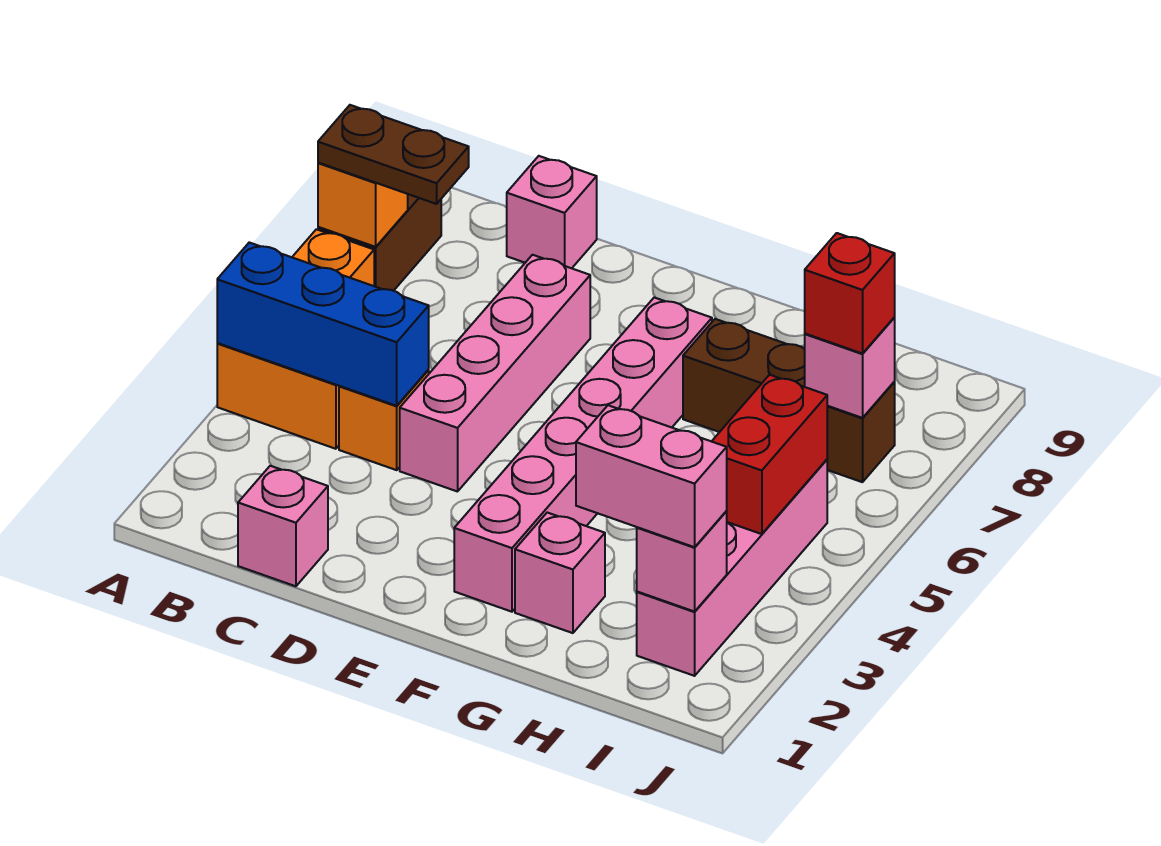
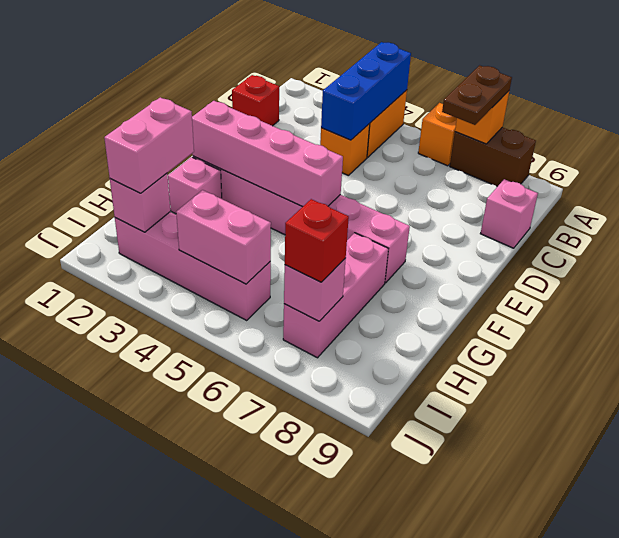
pink 1x1 brick [238,466,328,586] -> red 1x1 brick [232,75,279,126]
pink 1x4 brick [400,255,590,492] -> pink 1x4 brick moved to [192,101,343,207]
brown 1x3 brick [683,319,895,482] -> pink 1x3 brick [283,233,388,358]
red 1x2 brick [712,375,827,534] -> pink 1x2 brick [176,190,271,284]

